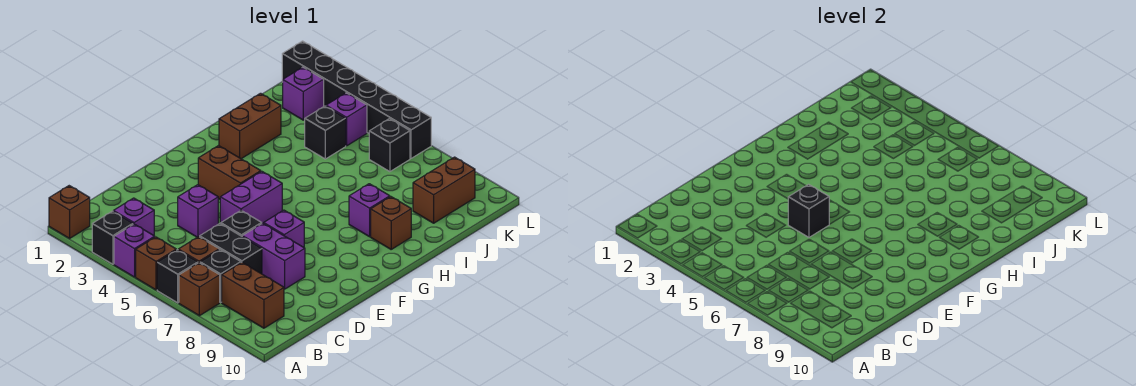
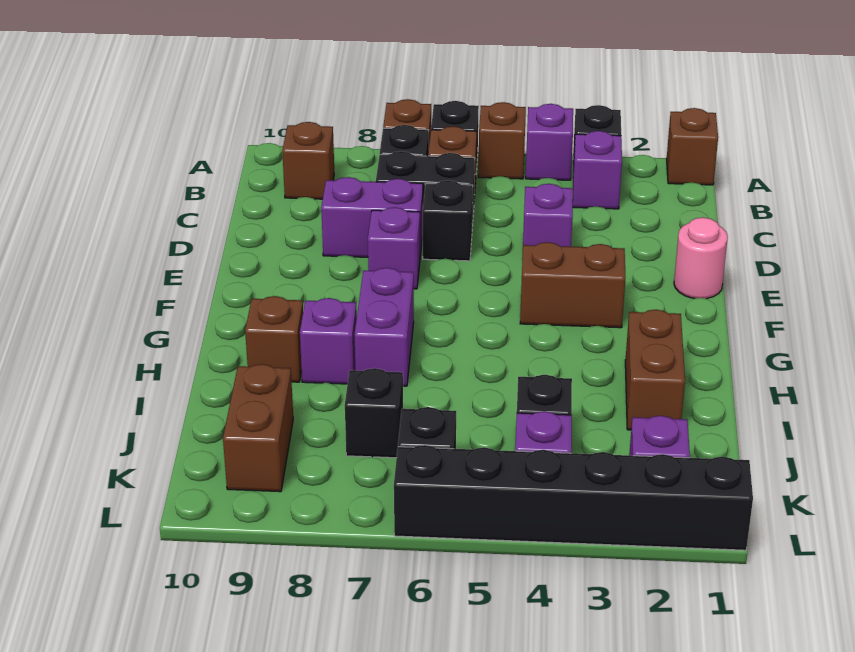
brown 1x2 brick [222,262,284,328] -> brown 1x1 brick [282,122,334,199]
none -> pink 1x1 round brick [674,217,728,299]
purple 1x2 brick [220,171,282,223] -> purple 1x2 brick moved to [354,268,414,386]
black 1x1 brick [788,184,829,237] -> black 1x1 brick moved to [345,368,403,458]

